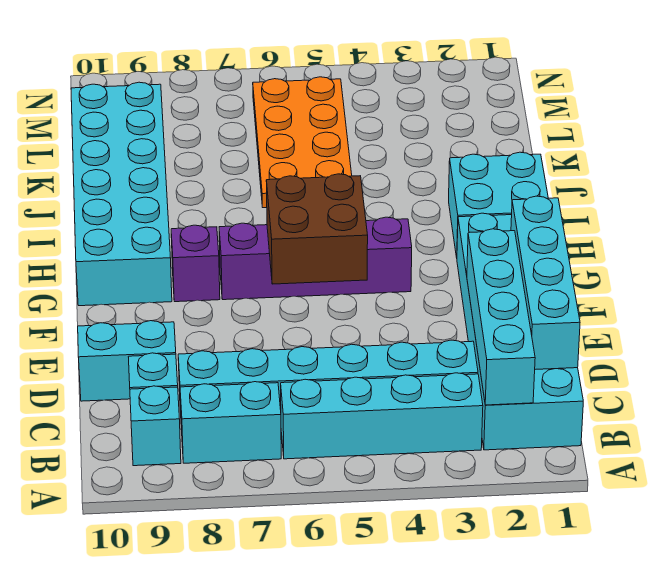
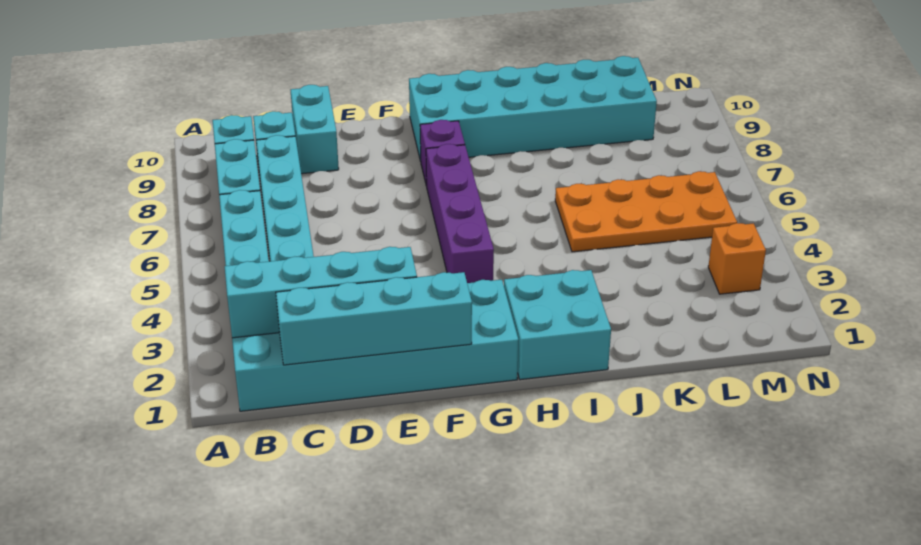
brown 2x2 brick [266,174,368,284] -> none
none -> orange 1x1 brick [708,223,766,294]

